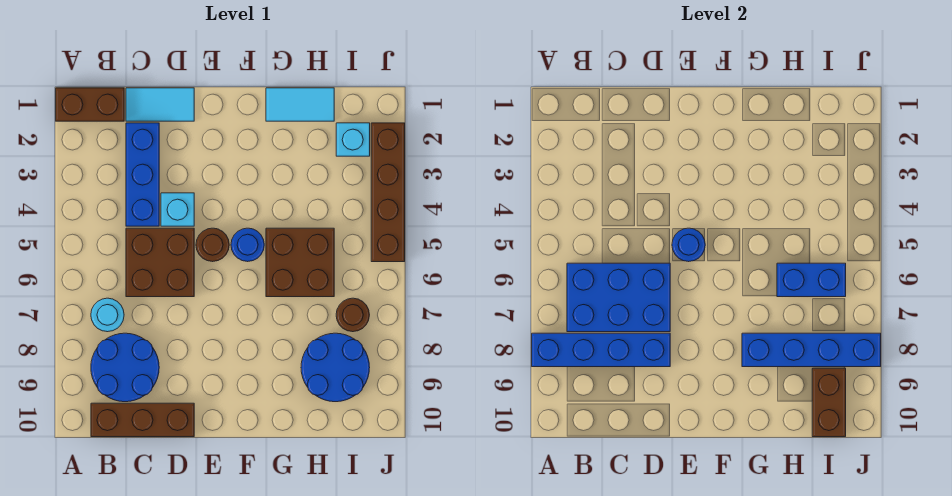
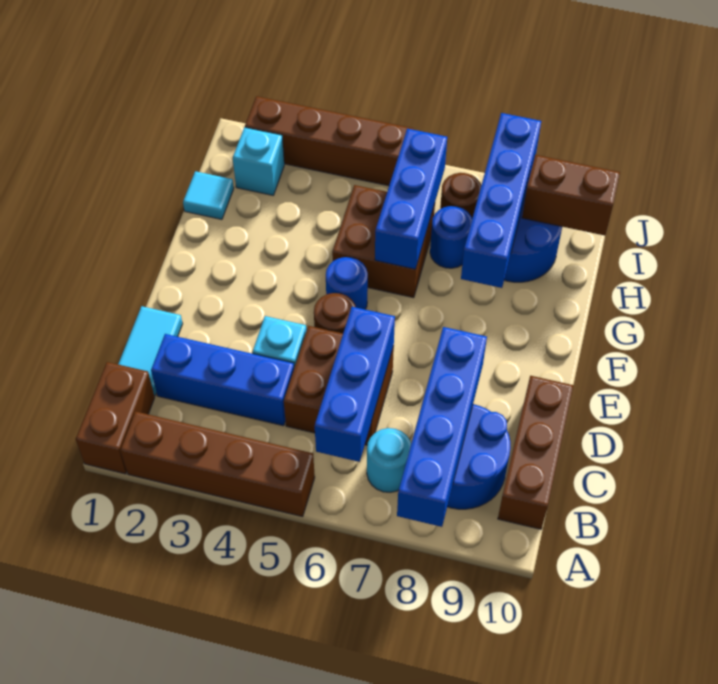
none -> brown 1x4 brick [120,411,315,517]
blue 2x3 brick [567,263,670,332] -> blue 1x3 brick [315,307,395,462]
blue 1x1 round brick [672,228,705,262] -> blue 1x1 round brick moved to [430,206,472,268]
cyan 1x2 tile [266,88,334,121] -> cyan 1x1 tile [183,171,234,219]
blue 1x2 brick [777,263,846,297] -> blue 1x3 brick [375,129,447,269]

